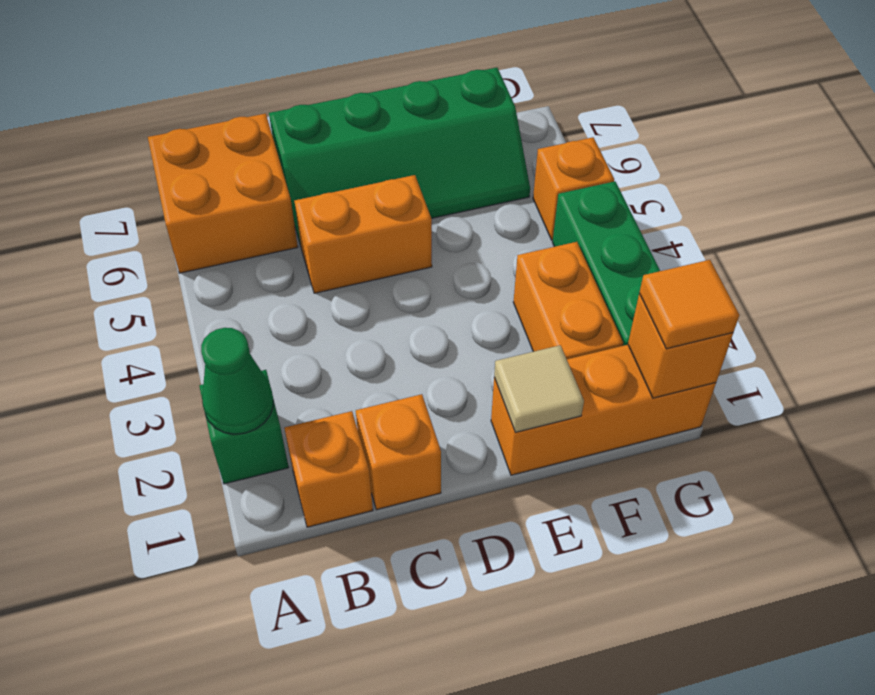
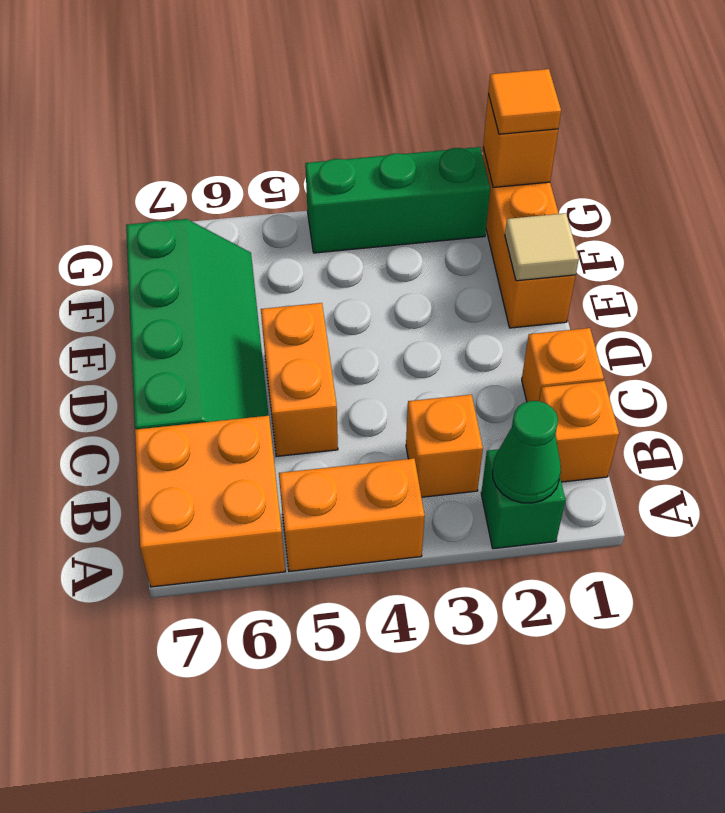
orange 1x2 brick [513,242,623,359] -> orange 1x2 brick moved to [279,458,425,571]
orange 1x1 brick [533,137,614,240] -> orange 1x1 brick moved to [406,395,483,497]

